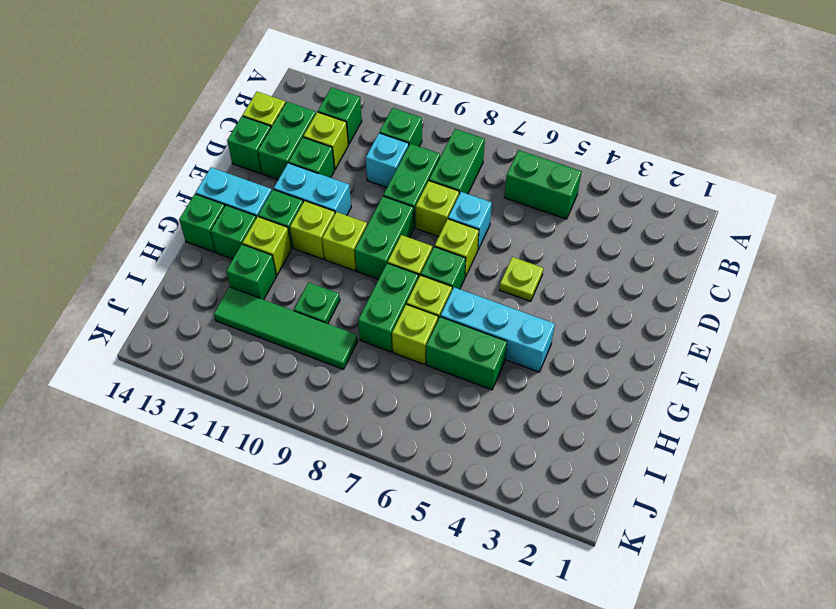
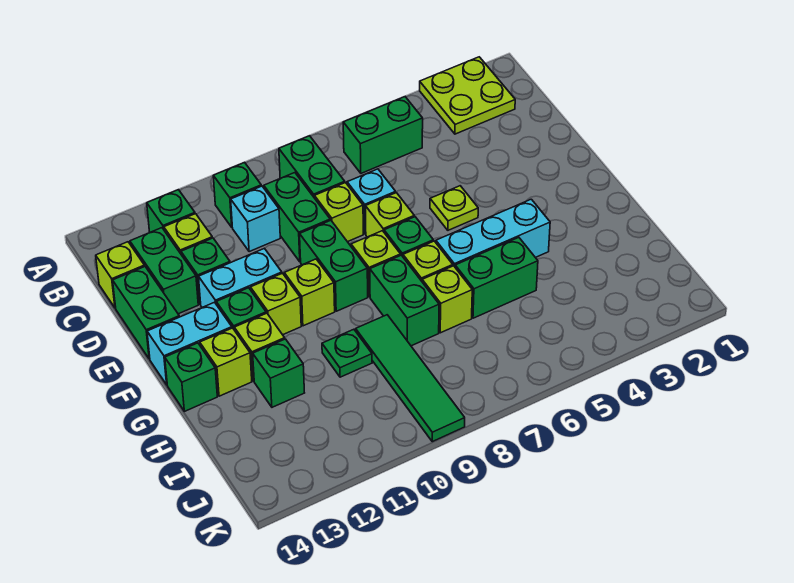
none -> lime 2x2 plate [420,57,515,134]
green 1x1 brick [227,116,271,174] -> green 1x2 brick [113,267,179,359]
green 1x1 brick [211,205,256,259] -> lime 1x1 brick [200,328,252,396]
green 1x4 tile [214,287,358,369] -> green 1x4 tile turned to [356,315,465,442]

